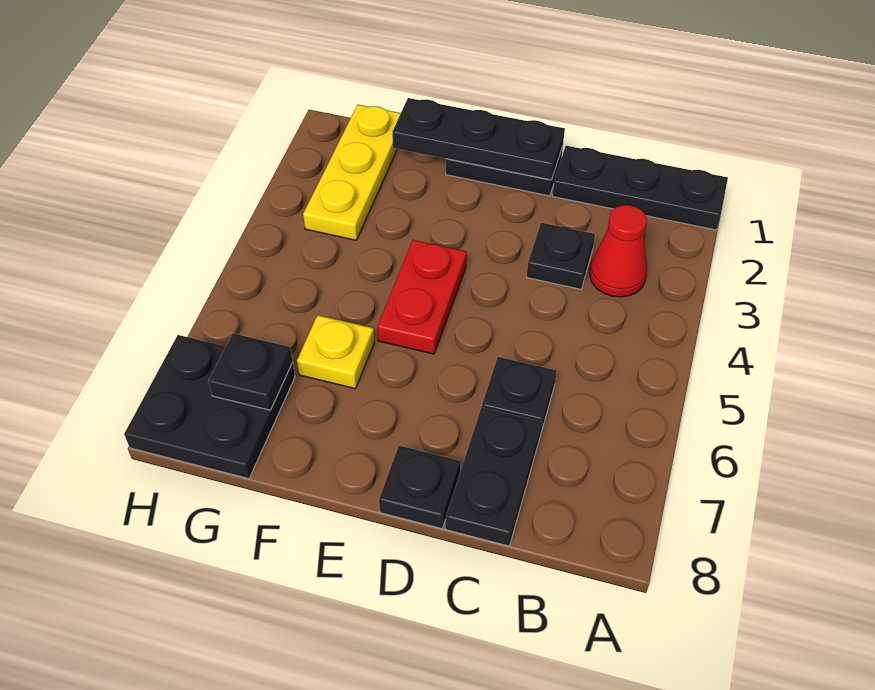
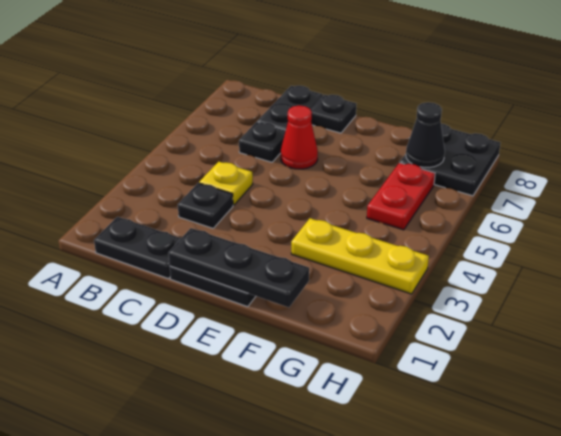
black 1x3 plate [553,146,728,230] -> black 1x2 plate [94,217,181,279]
red 1x1 cone [590,205,647,297] -> red 1x1 cone moved to [281,105,318,169]
red 1x2 plate [377,240,467,354] -> red 1x2 plate moved to [367,163,435,230]
yellow 1x1 plate [297,315,374,389] -> yellow 1x1 plate moved to [199,162,253,205]
yellow 1x3 plate [303,105,401,240] -> yellow 1x3 plate turned to [291,218,429,294]
black 1x1 plate [208,333,293,410] -> black 1x1 cone [406,102,445,168]

